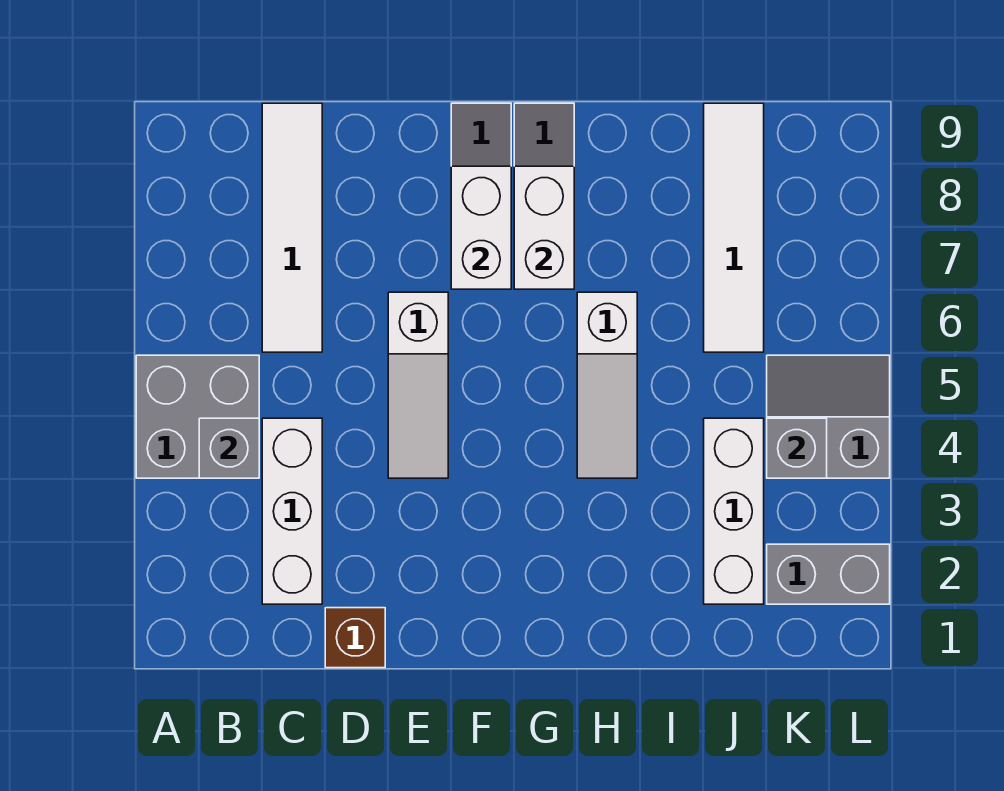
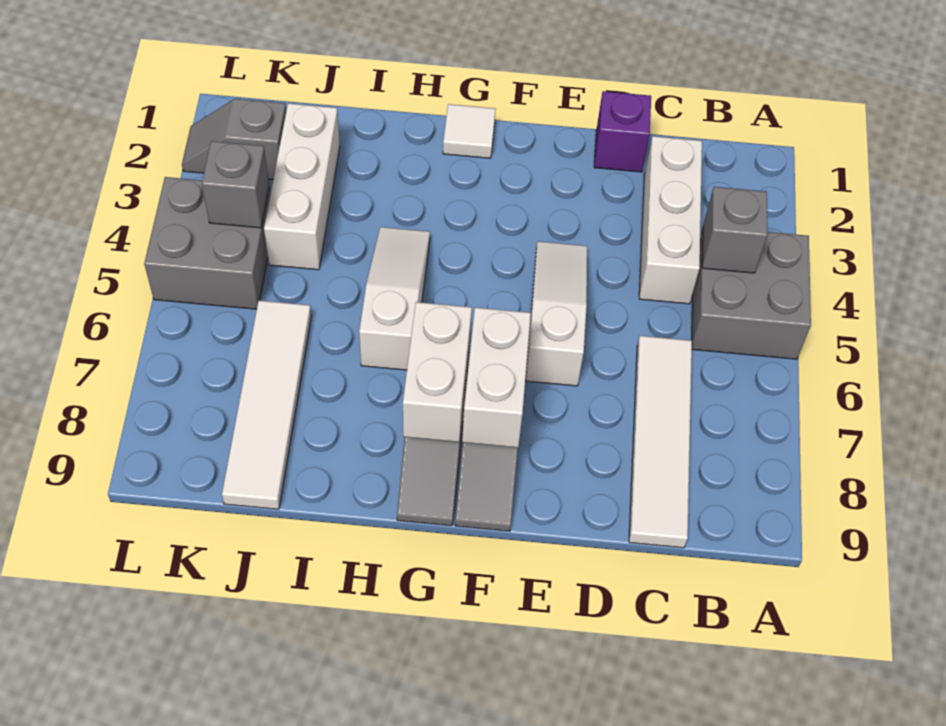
brown 1x1 brick [325,608,385,668] -> purple 1x1 brick [594,91,651,172]
none -> white 1x1 tile [443,104,496,158]
grey 1x2 brick [767,544,890,604] -> grey 1x2 slope [182,99,286,179]
grey 2x2 slope [767,355,890,478] -> grey 2x2 brick [144,177,270,309]

